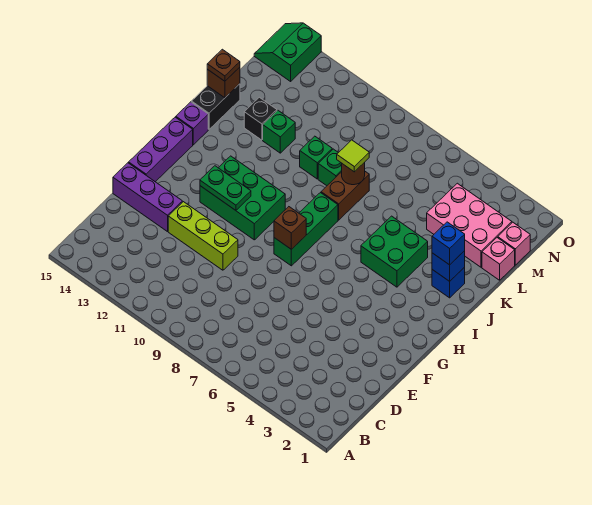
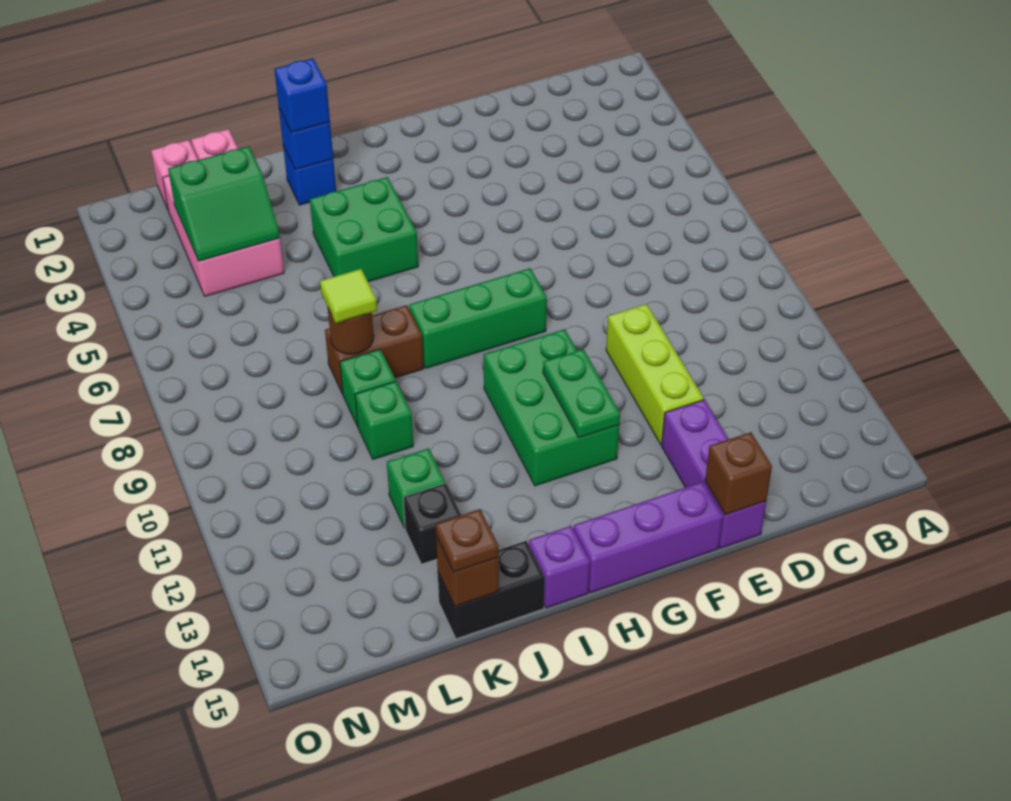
brown 1x1 brick [274,207,306,249] -> brown 1x1 brick moved to [705,432,772,515]
green 2x2 slope [254,23,321,81] -> green 2x2 slope moved to [168,146,280,261]

